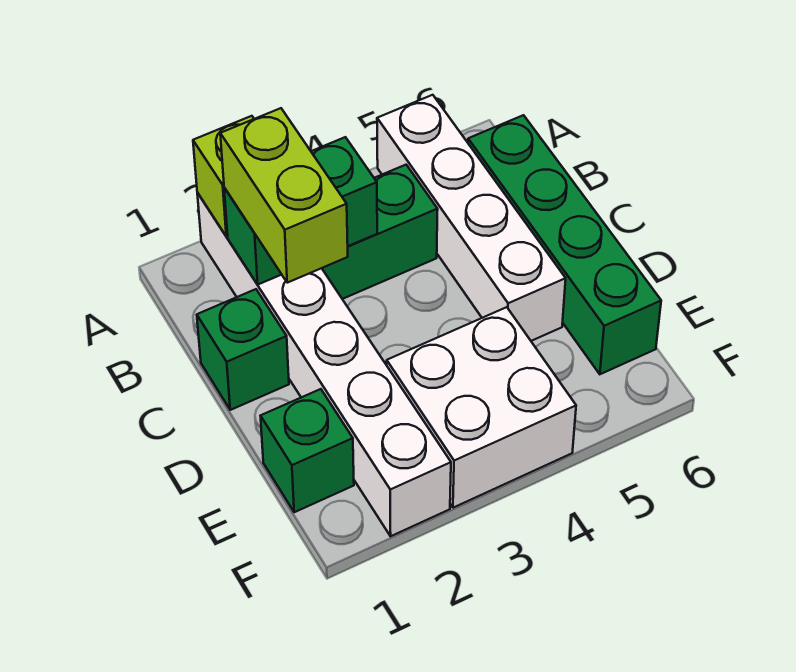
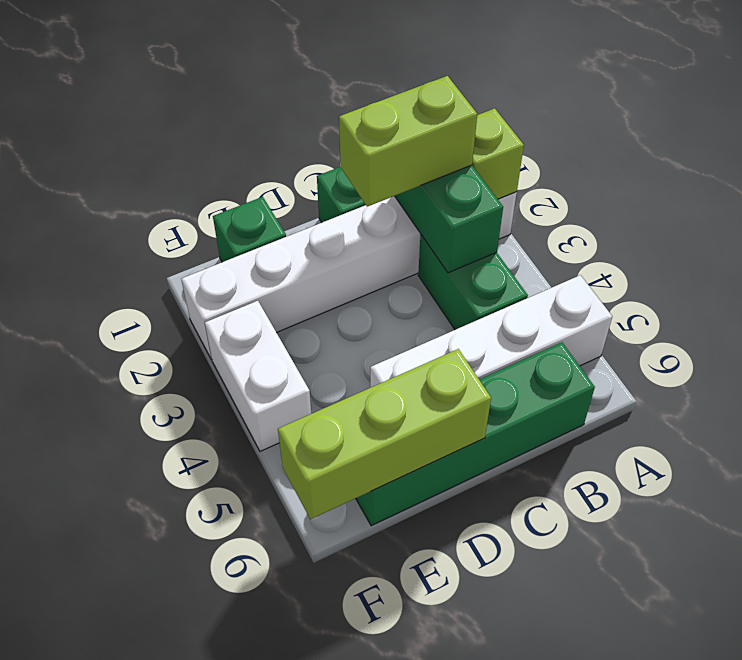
none -> lime 1x3 brick [278,349,491,519]
white 2x2 brick [387,307,576,508] -> white 1x2 brick [205,301,311,451]

